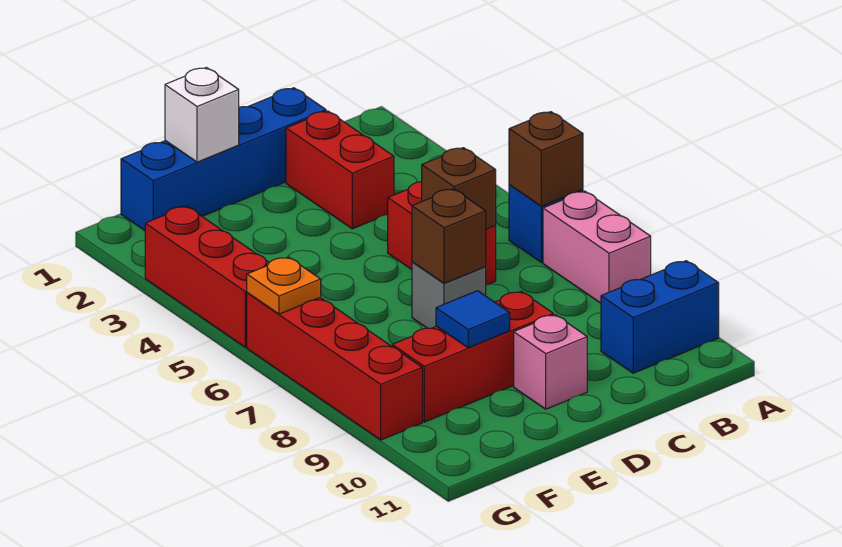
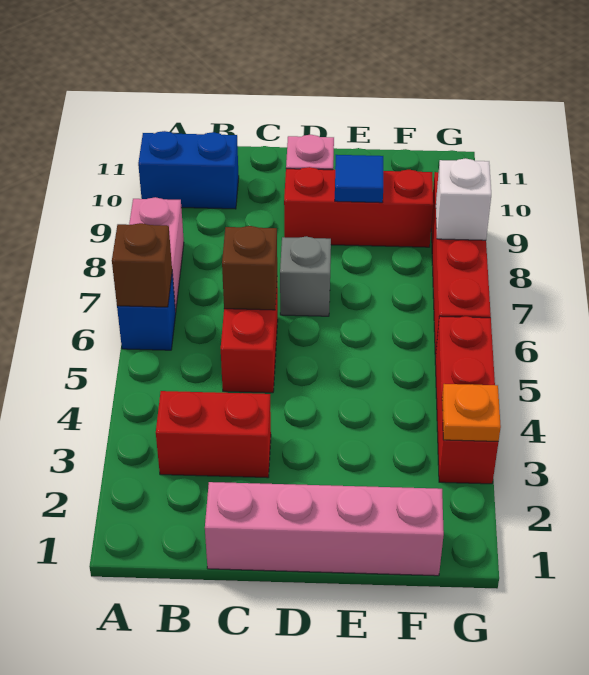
blue 1x4 brick [121,88,326,230] -> pink 1x4 brick [205,482,444,576]
red 1x2 brick [286,111,394,229] -> red 1x2 brick turned to [156,391,271,478]
brown 1x1 brick [412,189,486,283] -> none
white 1x1 brick [165,68,239,162] -> white 1x1 brick moved to [436,158,491,240]
orange 1x1 plate [247,257,321,314] -> orange 1x1 plate moved to [442,384,501,441]

